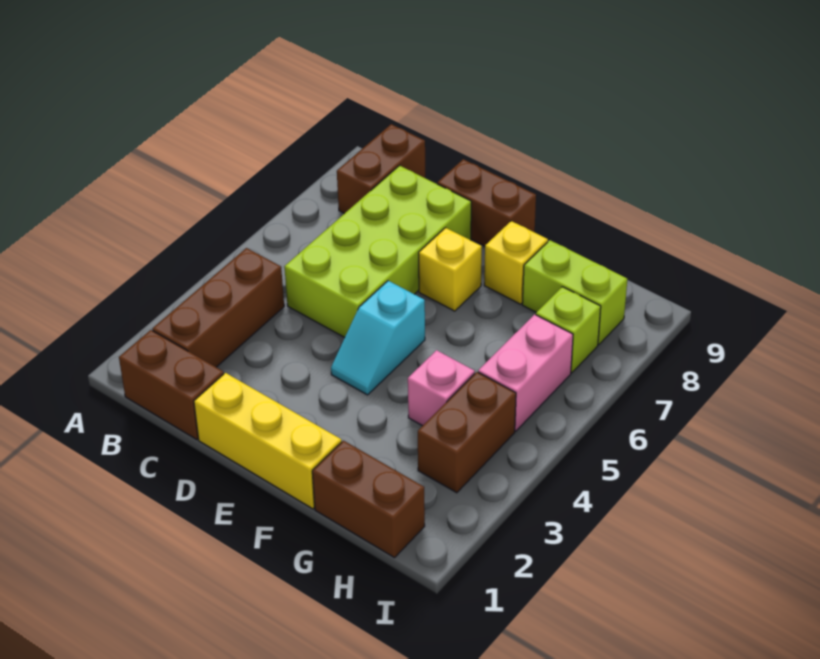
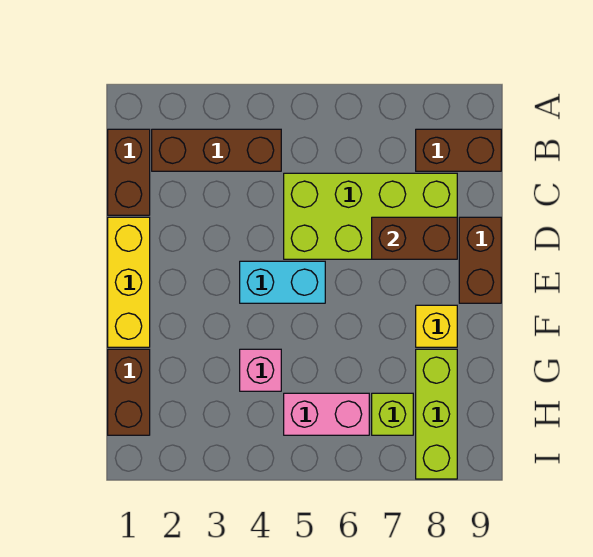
cyan 1x2 slope [331,281,425,395] -> cyan 1x2 brick [240,261,325,303]
yellow 1x1 brick [419,228,482,311] -> none
lime 1x2 brick [522,240,627,345] -> lime 1x3 brick [416,349,457,479]
brown 1x2 brick [418,372,516,493] -> brown 1x2 brick moved to [372,217,457,259]

